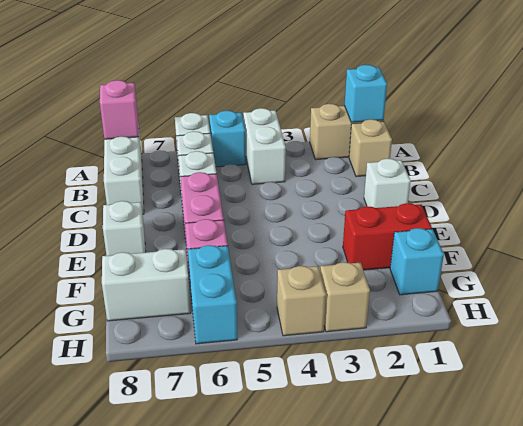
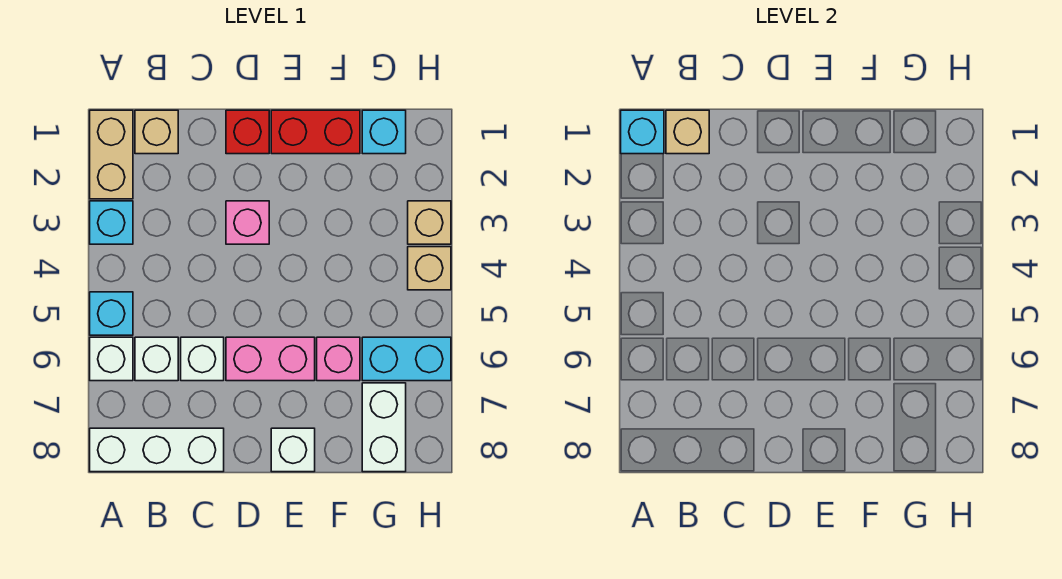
none -> cyan 1x1 brick [90,201,133,244]
white 1x2 brick [243,108,286,184] -> none
pink 1x1 brick [100,80,139,139] -> pink 1x1 brick moved to [226,201,269,244]
none -> tan 1x1 brick [666,110,709,154]
white 1x1 brick [364,159,411,208] -> red 1x1 brick [226,110,269,154]
red 1x2 brick [343,203,432,270] -> red 1x2 brick turned to [271,110,360,154]

